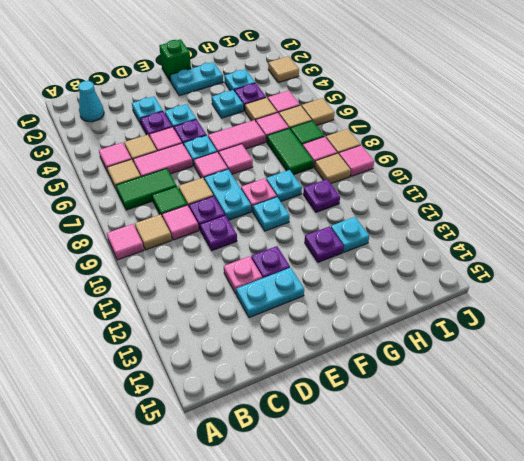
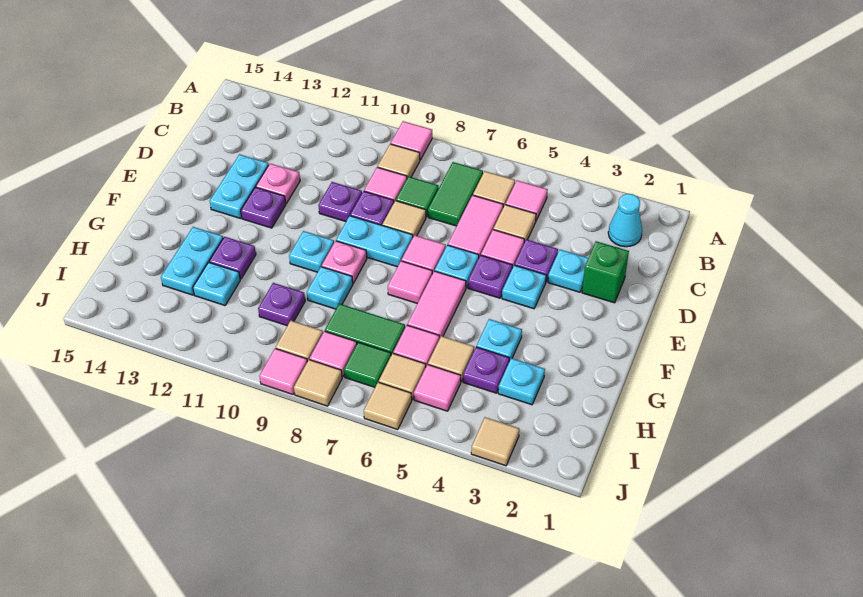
green 1x1 brick [159,39,191,80] -> green 1x1 brick moved to [582,241,629,303]
cyan 1x2 plate [170,62,223,96] -> cyan 1x2 plate moved to [161,227,223,295]

